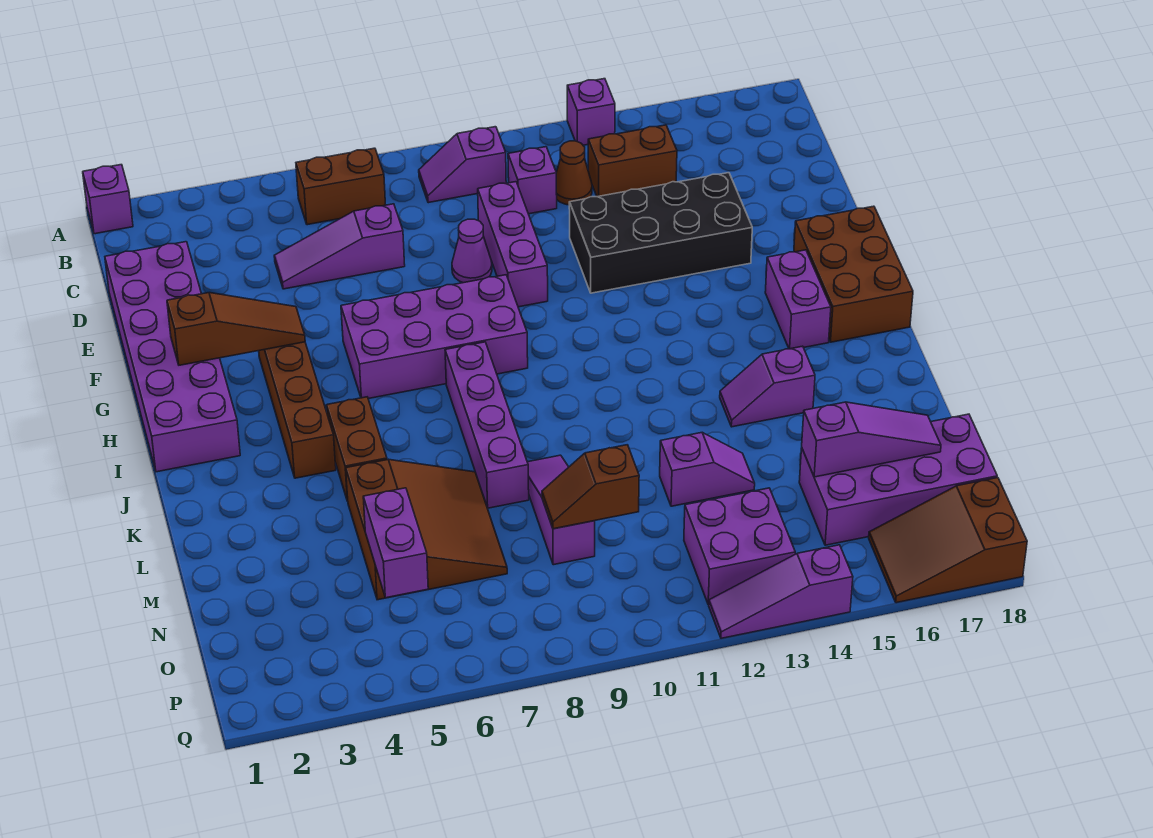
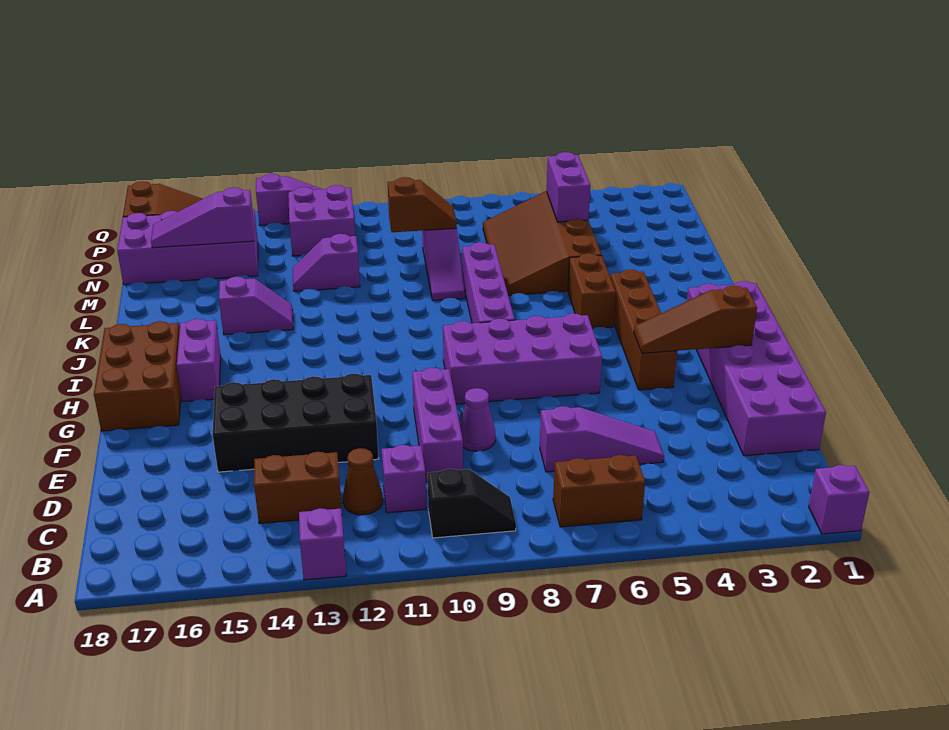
purple 1x2 slope [419,127,506,203] -> black 1x2 slope [428,469,516,538]
brown 3x3 slope [346,459,507,600] -> brown 3x4 slope [483,191,602,295]

